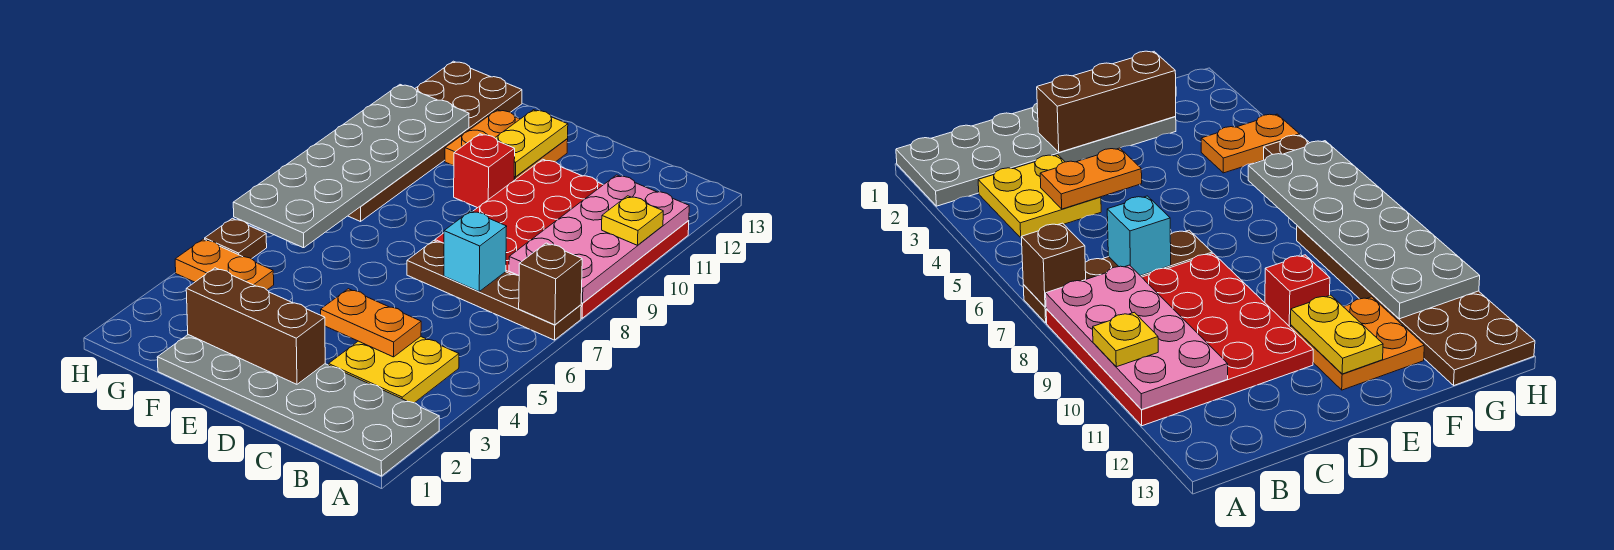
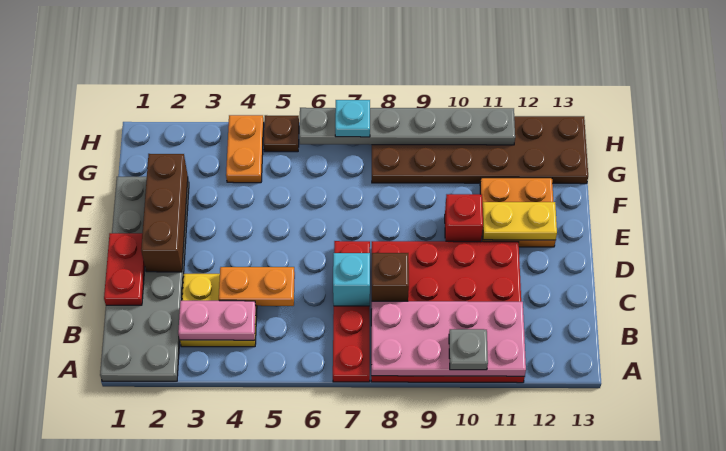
brown 1x4 plate [407,241,581,340] -> red 1x4 plate [333,241,370,382]
brown 1x1 brick [519,243,582,325] -> brown 1x1 brick moved to [372,253,409,301]
yellow 1x1 plate [602,196,663,245] -> grey 1x1 plate [449,329,488,370]
none -> pink 1x2 plate [178,301,256,340]
none -> red 1x2 plate [104,233,145,305]
orange 1x2 plate [321,289,421,357] -> orange 1x2 plate turned to [219,267,295,306]
grey 2x6 plate [233,85,469,248] -> grey 1x6 plate [299,108,515,145]
none -> cyan 1x1 plate [335,100,370,137]

